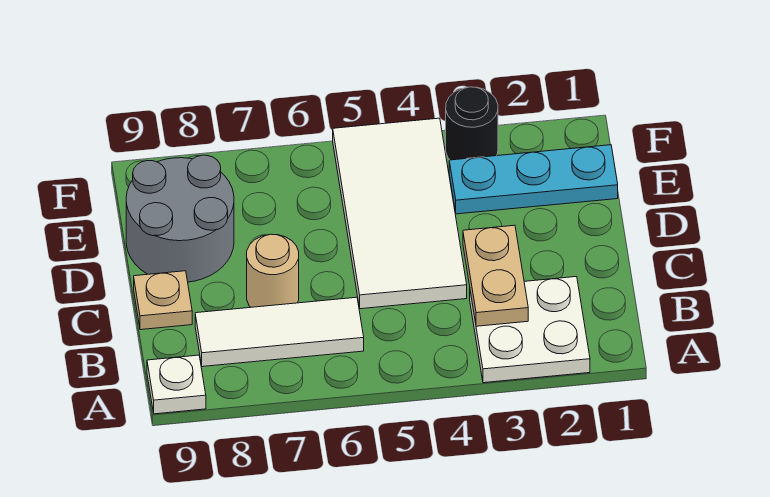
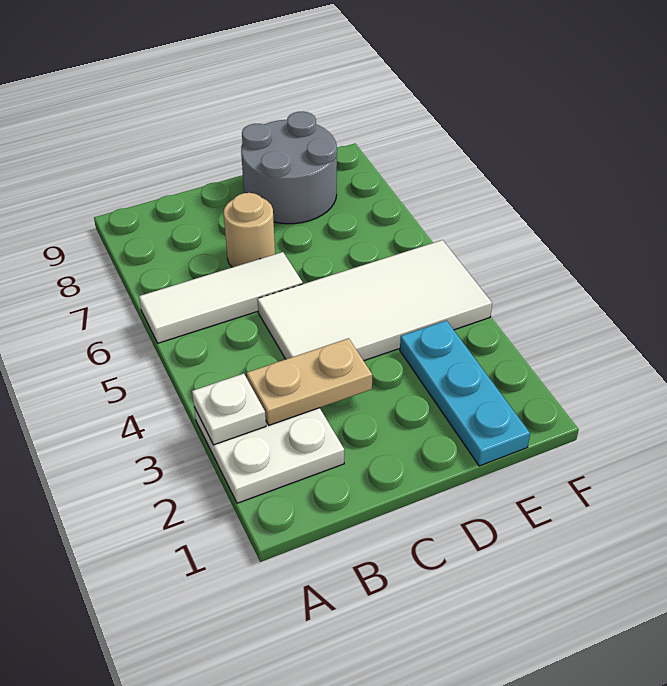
white 1x1 plate [147,355,206,414] -> white 1x1 plate moved to [192,374,266,445]
white 1x3 tile [195,297,364,367] -> white 1x3 tile turned to [139,252,303,343]
tan 1x1 plate [134,271,192,330] -> none
black 1x1 round brick [446,87,498,160] -> none

